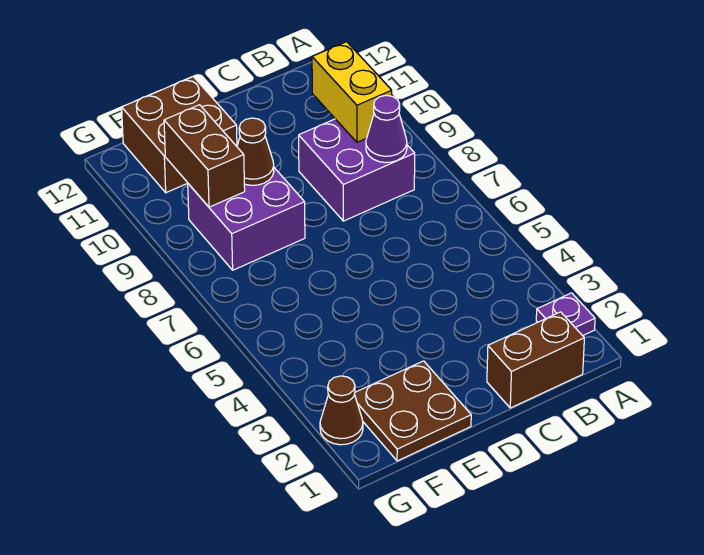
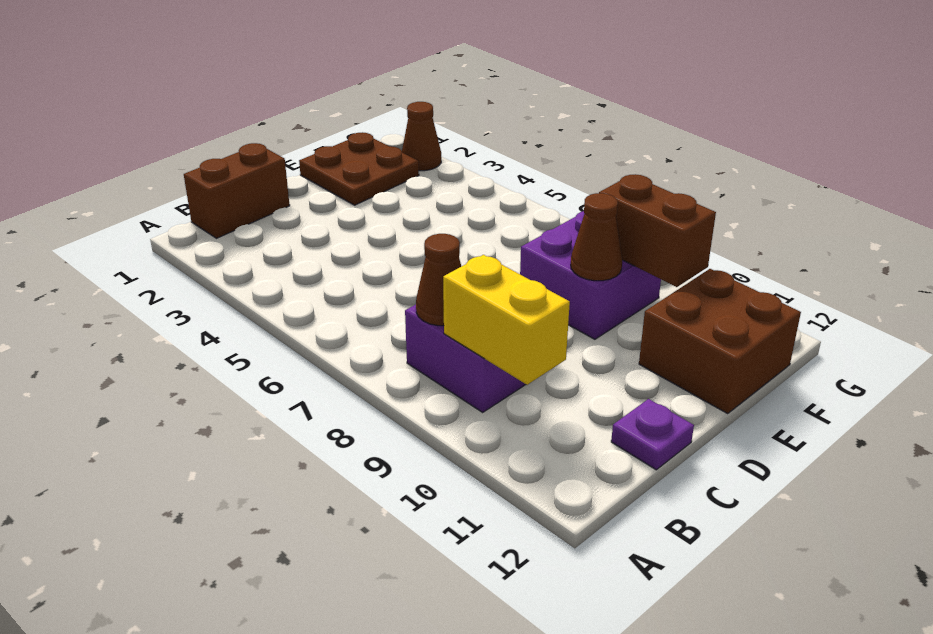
purple 1x1 plate [536,293,595,336] -> purple 1x1 plate moved to [611,399,694,470]
purple 1x1 cone [366,95,407,163] -> brown 1x1 cone [416,234,461,326]

